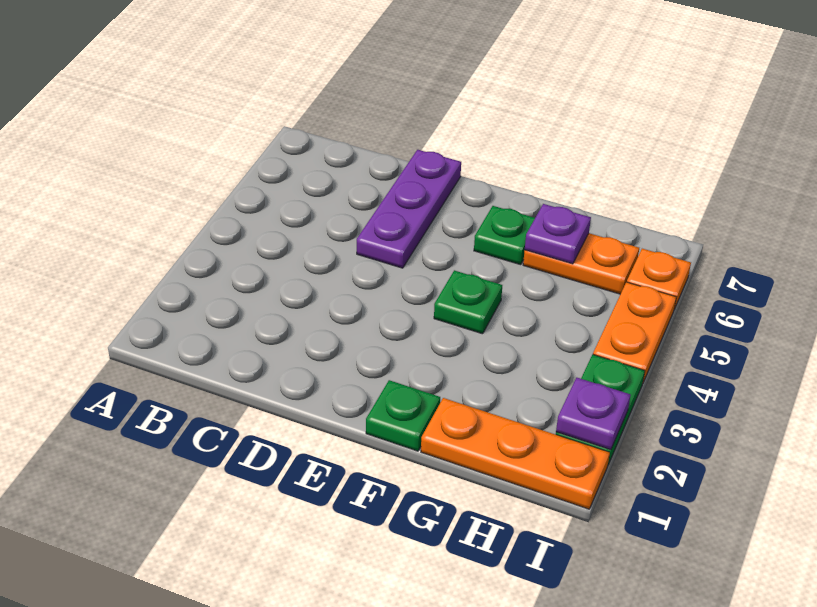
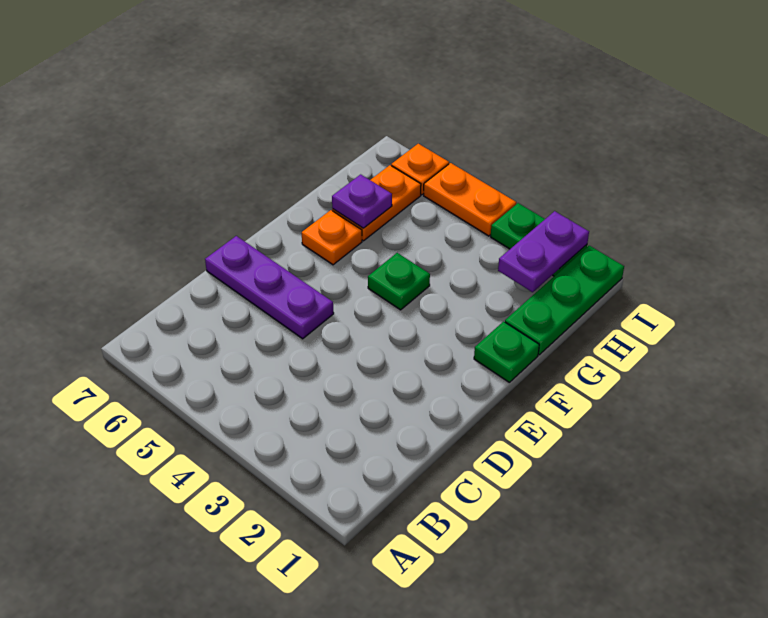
green 1x1 plate [474,206,535,265] -> orange 1x1 plate [302,210,362,265]
orange 1x3 plate [421,398,610,509] -> green 1x3 plate [505,246,624,355]
purple 1x1 plate [556,378,631,450] -> purple 1x2 plate [498,211,589,292]

